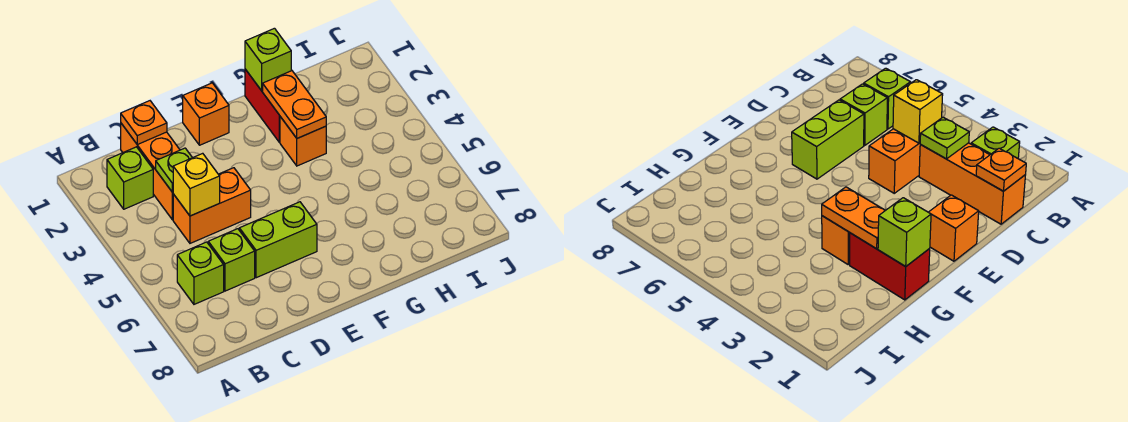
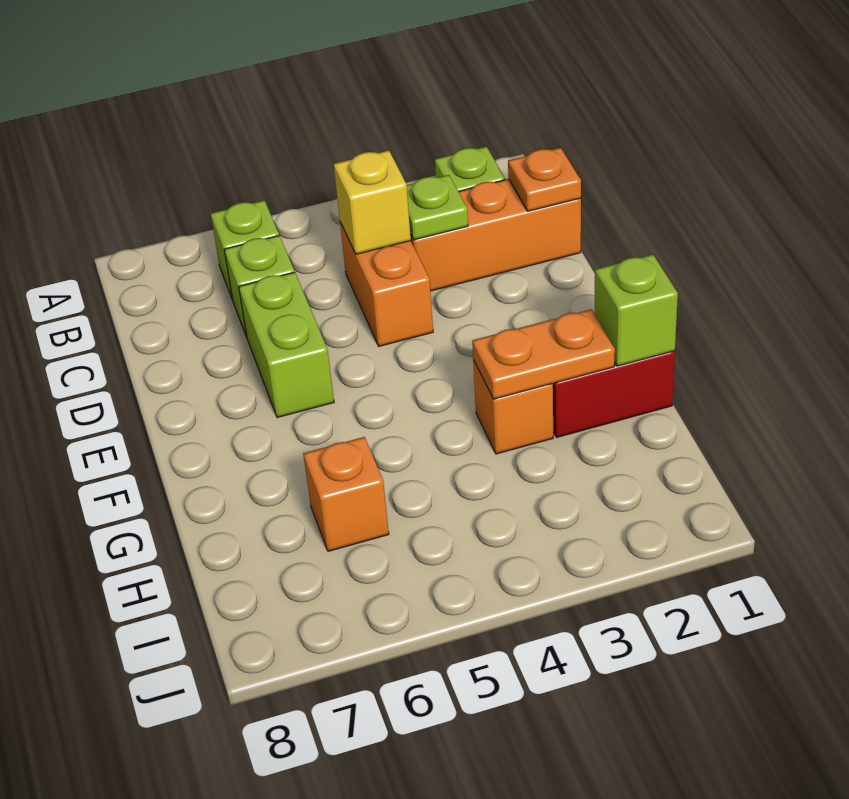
orange 1x1 brick [183,83,229,145] -> orange 1x1 brick moved to [303,437,389,551]

